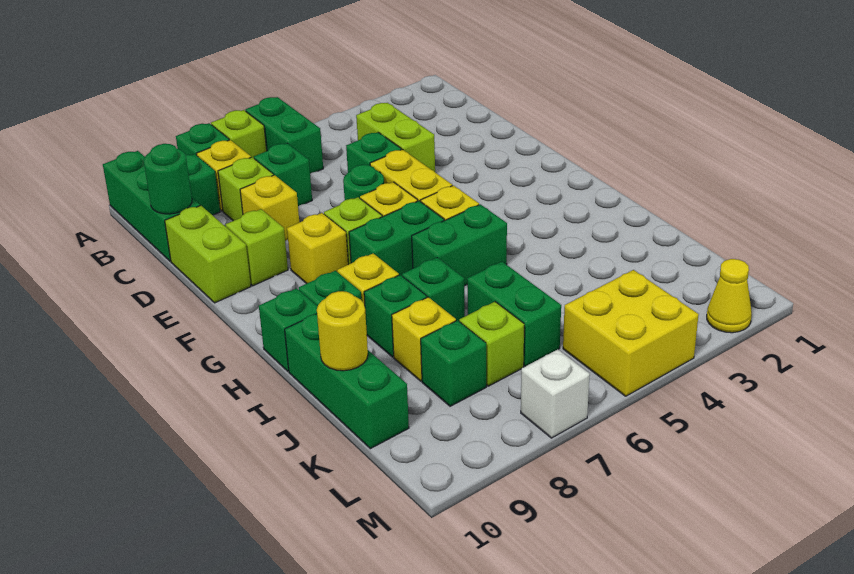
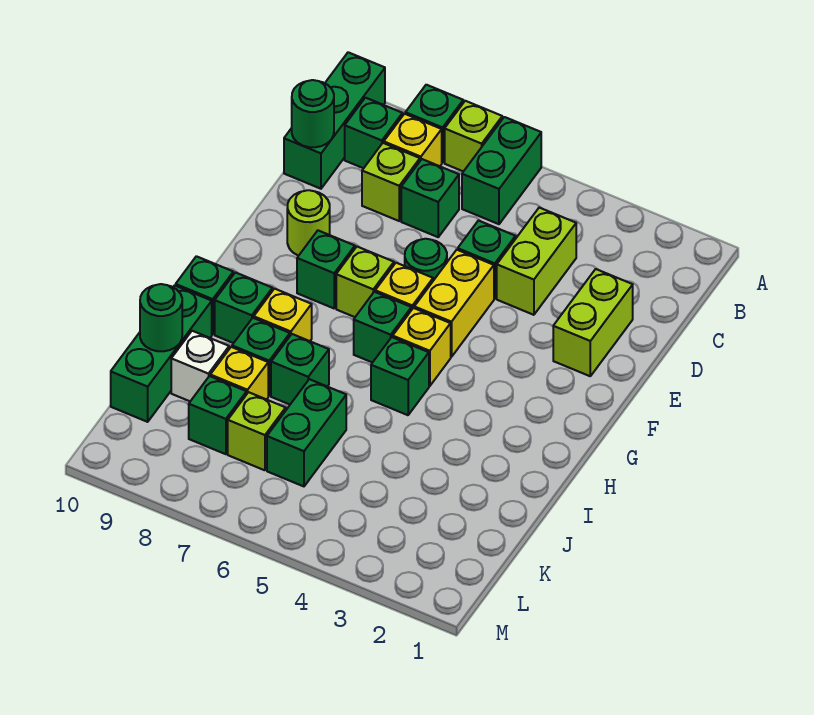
yellow 1x1 brick [240,175,299,241] -> none
lime 1x2 brick [165,206,251,303] -> lime 1x2 brick moved to [553,269,633,376]
lime 1x1 brick [225,209,288,286] -> lime 1x1 round brick [287,190,330,256]
yellow 1x1 brick [287,213,348,284] -> green 1x1 brick [297,231,355,308]
green 1x2 brick [349,201,444,276] -> green 1x1 brick [354,292,411,363]
green 1x2 brick [412,204,507,286] -> green 1x1 brick [371,337,429,415]
yellow 1x1 round brick [317,291,368,371] -> green 1x1 round brick [140,284,182,351]
yellow 2x2 brick [563,270,699,396] -> none
yellow 1x1 cone [707,259,752,333] -> none
white 1x1 brick [521,349,590,438] -> white 1x1 brick moved to [171,331,229,401]

